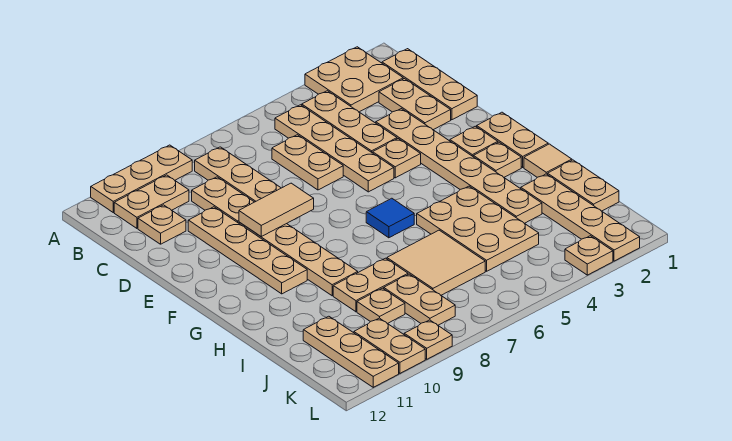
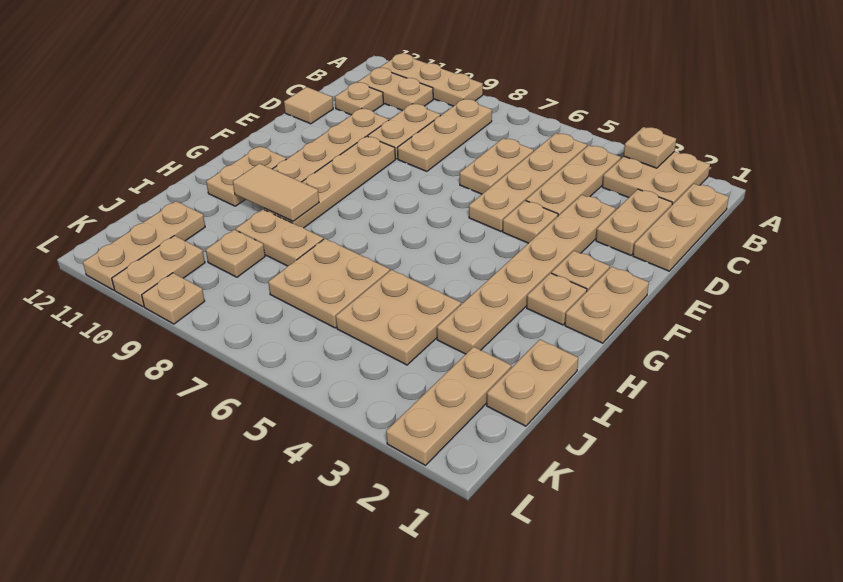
tan 1x2 tile [239,183,314,236] -> tan 1x2 tile moved to [233,164,319,221]
blue 1x1 tile [366,198,414,238] -> none
tan 1x1 tile [524,144,572,177] -> tan 1x1 tile moved to [284,87,333,124]
tan 2x3 plate [417,186,539,271] -> tan 2x2 plate [336,270,461,365]
tan 1x4 plate [521,174,640,261] -> tan 1x3 plate [386,347,511,465]
tan 2x2 tile [387,230,485,295] -> tan 2x2 plate [268,239,390,328]
tan 1x2 plate [384,274,455,325] -> tan 1x2 plate moved to [206,146,286,206]
tan 1x1 plate [565,236,613,275] -> tan 1x1 plate moved to [624,127,676,168]

